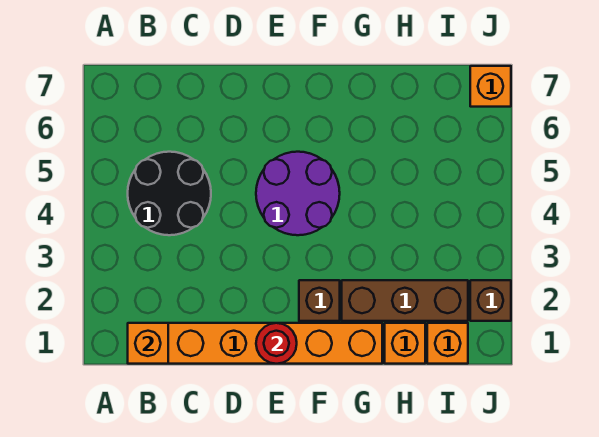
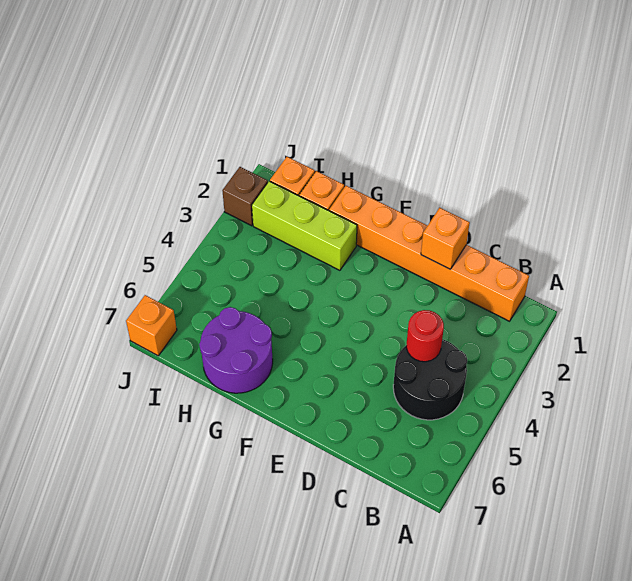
orange 1x1 brick [128,323,168,364] -> orange 1x1 brick moved to [421,208,470,269]
red 1x1 round brick [256,323,297,364] -> red 1x1 round brick moved to [406,310,444,362]
purple 2x2 round brick [256,152,340,235] -> purple 2x2 round brick moved to [199,307,273,393]
brown 1x1 brick [299,280,340,321] -> none
brown 1x3 brick [342,280,468,321] -> lime 1x3 brick [252,181,357,270]

